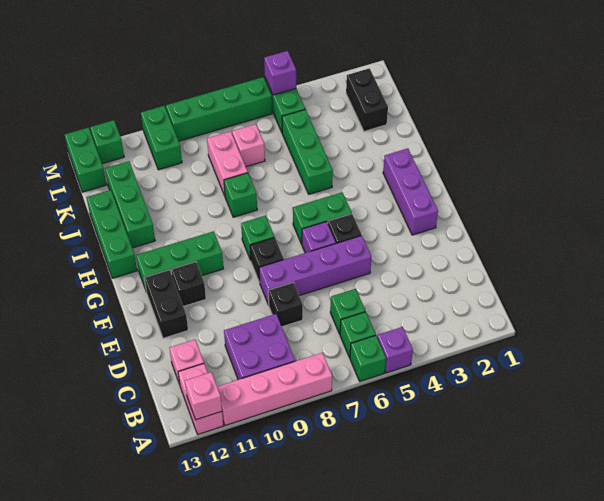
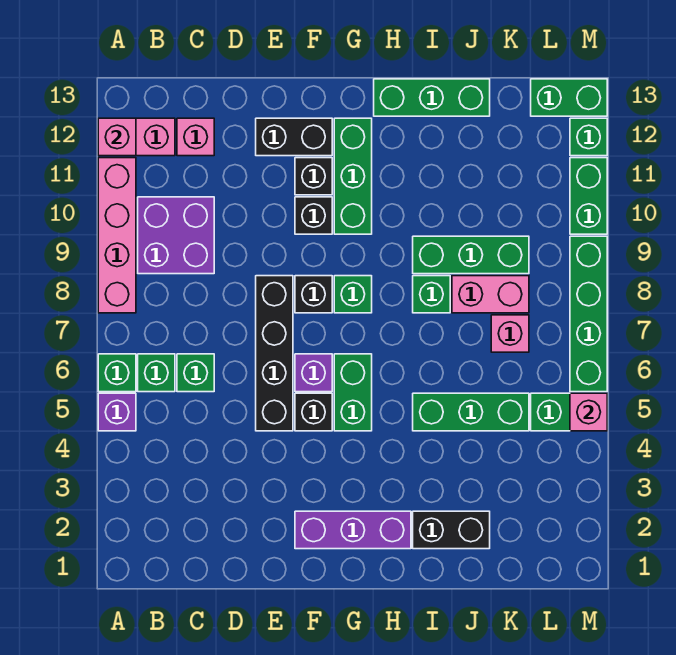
black 1x1 brick [268,283,303,327] -> black 1x1 brick moved to [295,197,332,234]
purple 1x4 brick [259,235,371,305] -> black 1x4 brick [256,276,293,431]
green 1x3 brick [105,161,155,248] -> green 1x3 brick moved to [413,236,529,274]
black 1x2 brick [346,68,388,131] -> black 1x2 brick moved to [413,511,490,549]
green 1x2 brick [141,106,182,170] -> green 1x2 brick turned to [570,158,607,234]
purple 1x1 brick [264,51,296,95] -> pink 1x1 brick [570,393,607,431]

